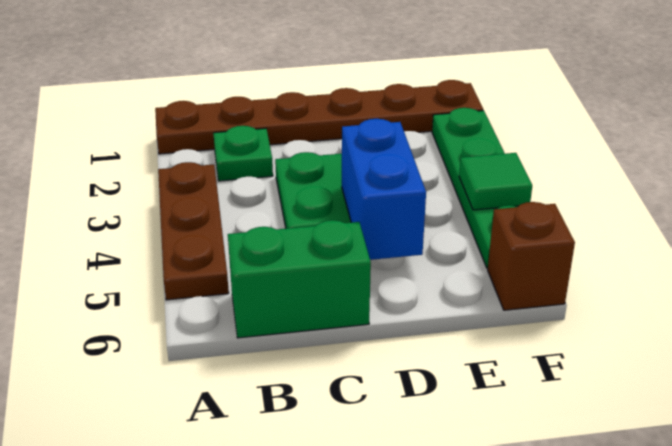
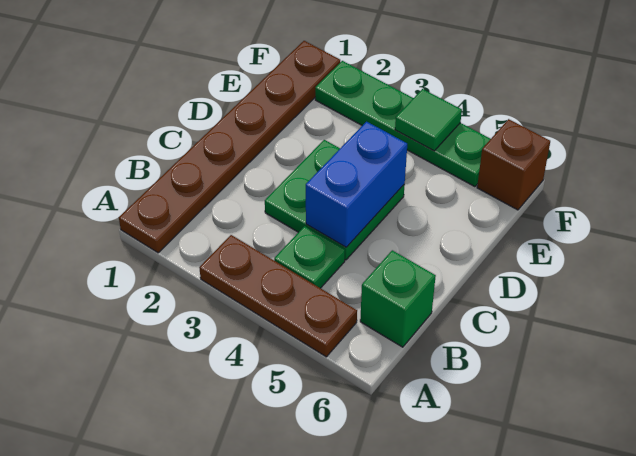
green 1x1 plate [213,126,273,181] -> green 1x1 plate moved to [274,226,345,288]
green 1x2 brick [228,220,371,338] -> green 1x1 brick [360,250,436,347]
blue 1x2 brick [342,119,426,260] -> blue 1x2 brick turned to [306,122,407,247]

